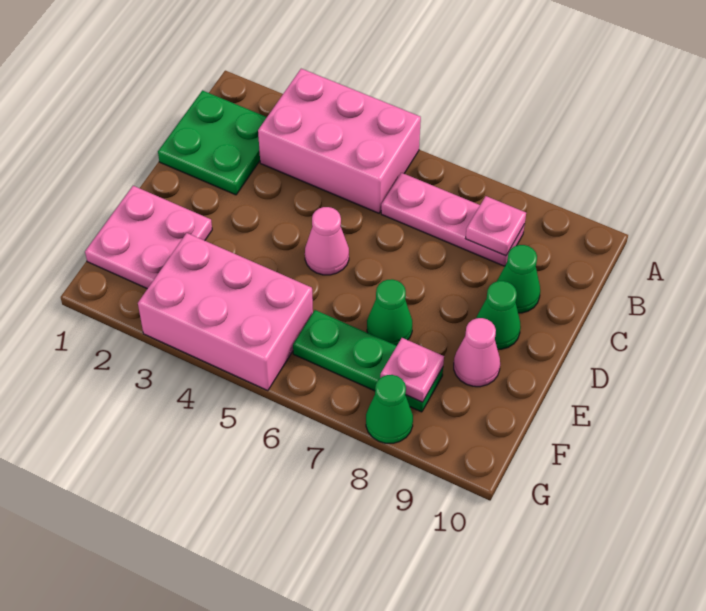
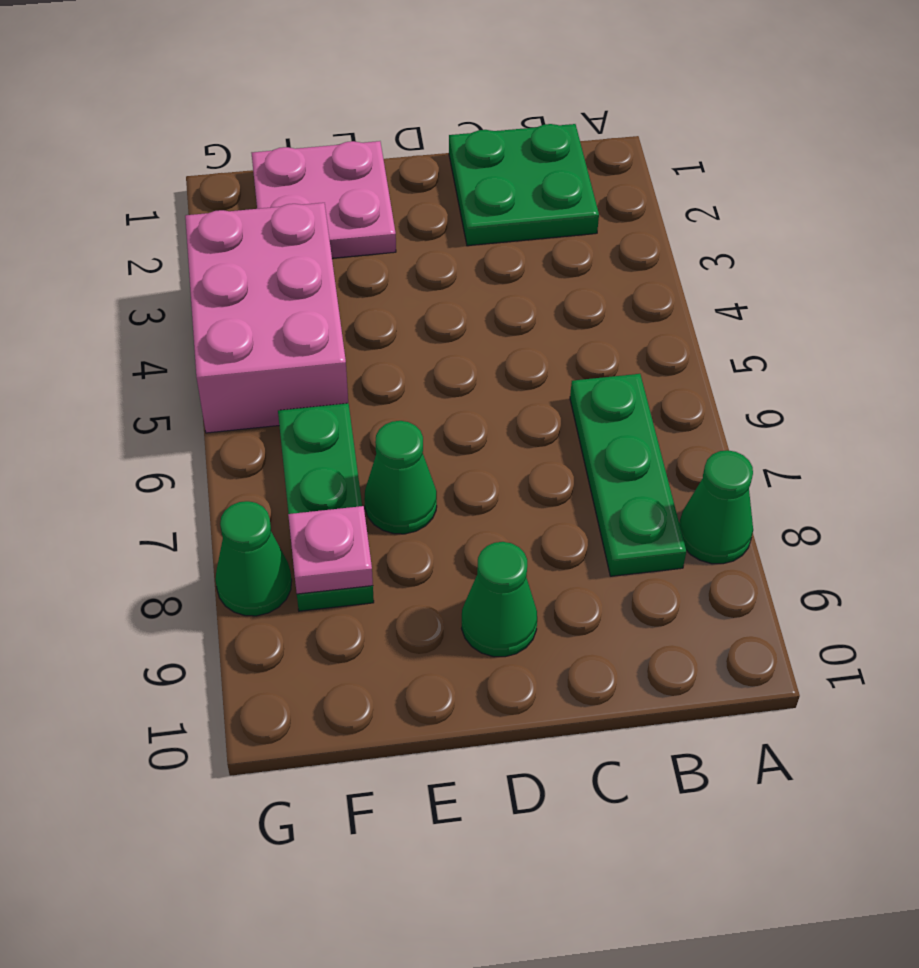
pink 2x3 brick [258,69,421,213] -> none
pink 1x3 plate [381,173,525,266] -> green 1x3 plate [570,374,686,576]
pink 1x1 plate [466,196,526,256] -> none
green 1x1 cone [497,245,540,313] -> green 1x1 cone moved to [679,450,753,564]
pink 1x1 cone [305,207,349,275] -> none
pink 1x1 cone [454,318,500,387] -> none

